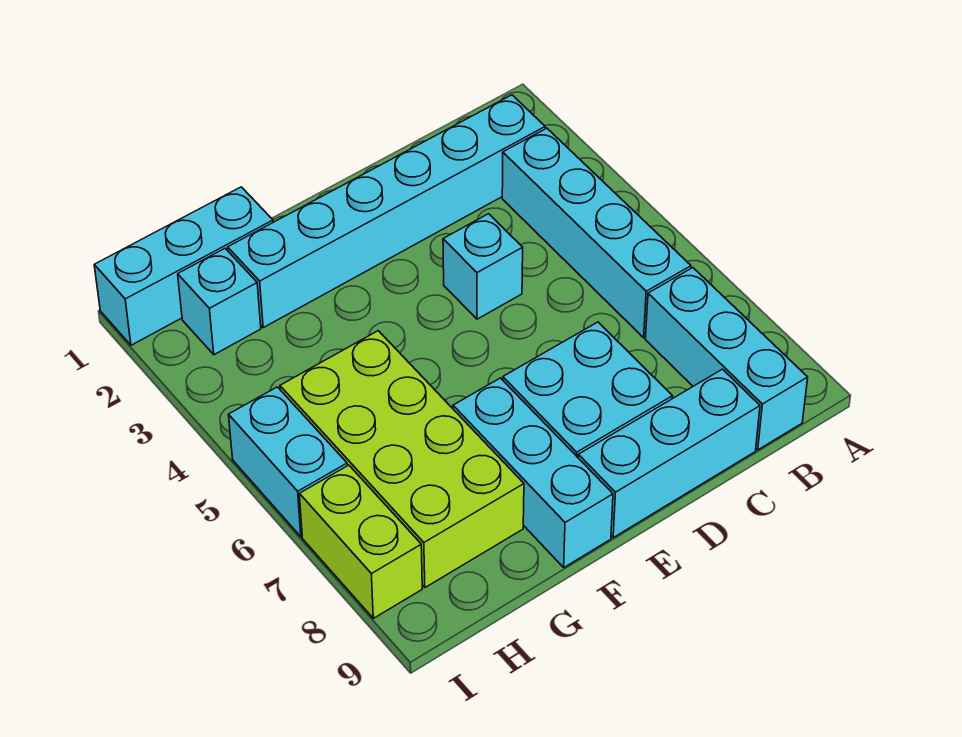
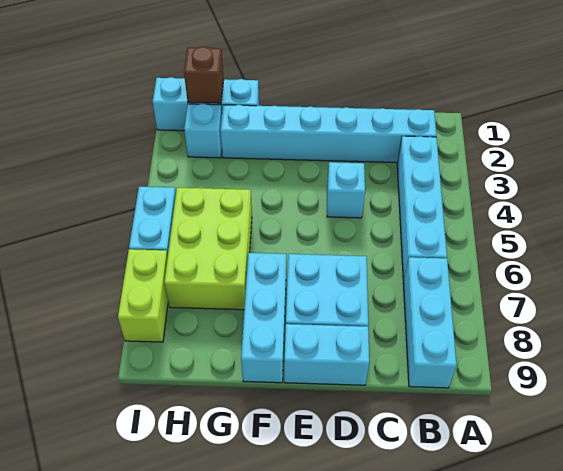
cyan 1x3 brick [578,369,760,537] -> cyan 1x2 brick [284,324,369,385]
lime 2x4 brick [280,331,524,587] -> lime 2x3 brick [164,188,252,310]
none -> brown 1x1 brick [184,47,224,103]

